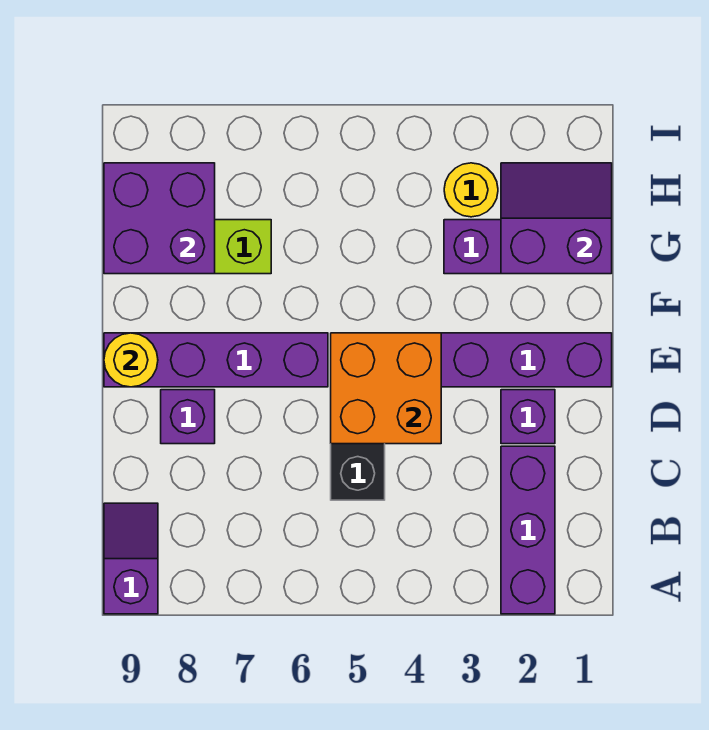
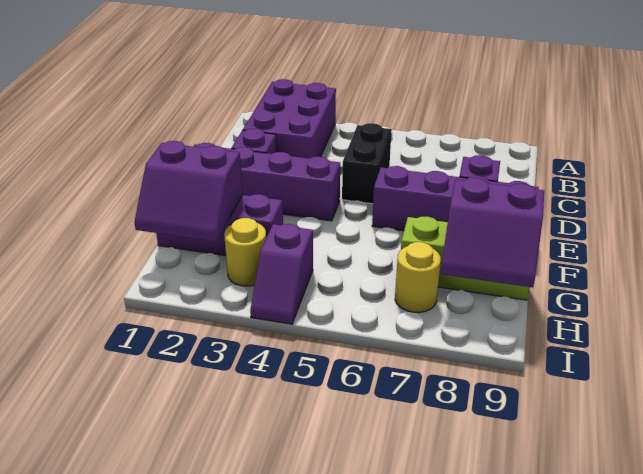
purple 1x3 brick [501,446,555,614] -> purple 2x3 brick [243,79,336,158]
purple 1x2 slope [104,503,158,614] -> purple 1x2 slope moved to [250,224,313,324]
orange 2x2 brick [331,333,441,444] -> none
yellow 1x1 round brick [104,333,158,387] -> yellow 1x1 round brick moved to [395,242,441,313]
purple 2x2 brick [104,163,215,274] -> purple 2x2 slope [441,178,544,288]

